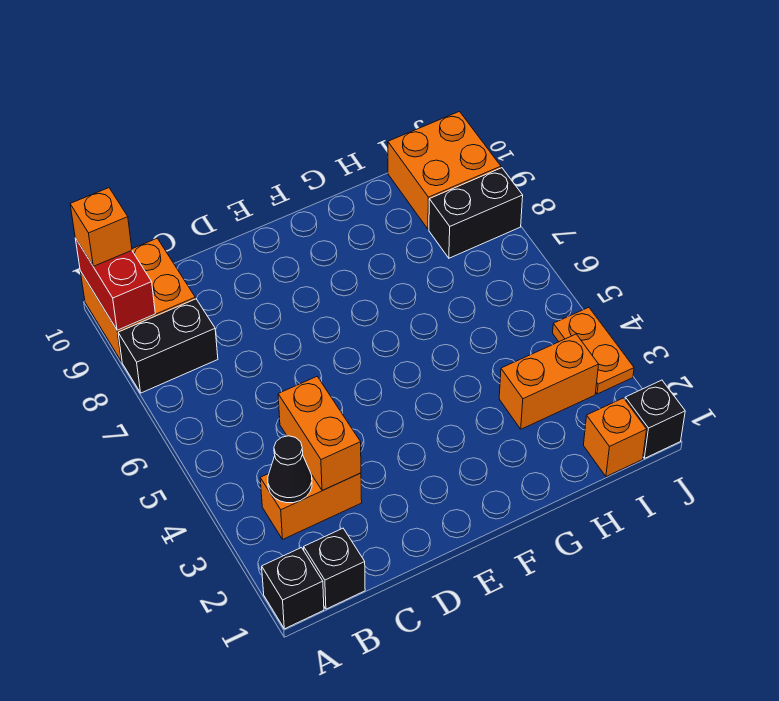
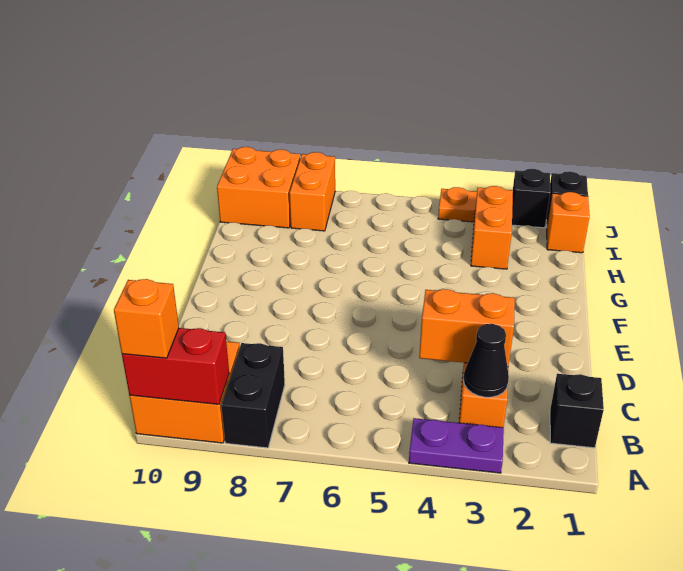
black 1x1 brick [262,548,324,629] -> black 1x1 brick moved to [512,169,550,228]
none -> purple 1x2 plate [409,418,504,473]
black 1x2 brick [429,168,523,258] -> orange 1x2 brick [290,152,335,231]

